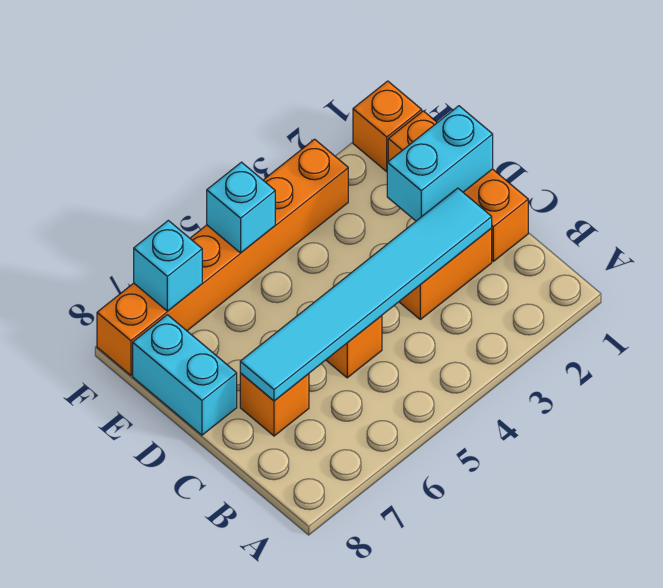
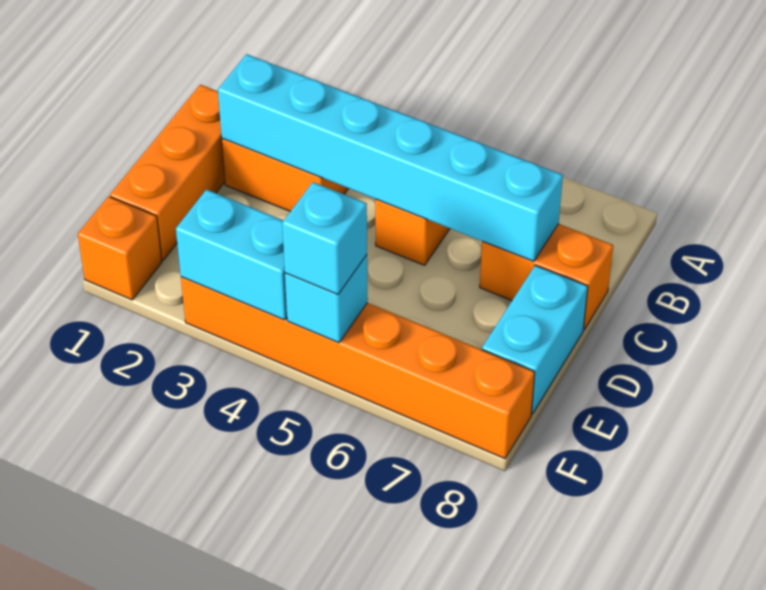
cyan 1x6 tile [240,188,492,401] -> cyan 1x6 brick [218,54,563,261]
orange 1x1 brick [240,373,309,436] -> orange 1x2 brick [480,224,613,329]
cyan 1x2 brick [387,106,493,221] -> cyan 1x2 brick moved to [176,190,287,320]
cyan 1x1 brick [134,220,202,311] -> cyan 1x1 brick moved to [282,182,367,294]

